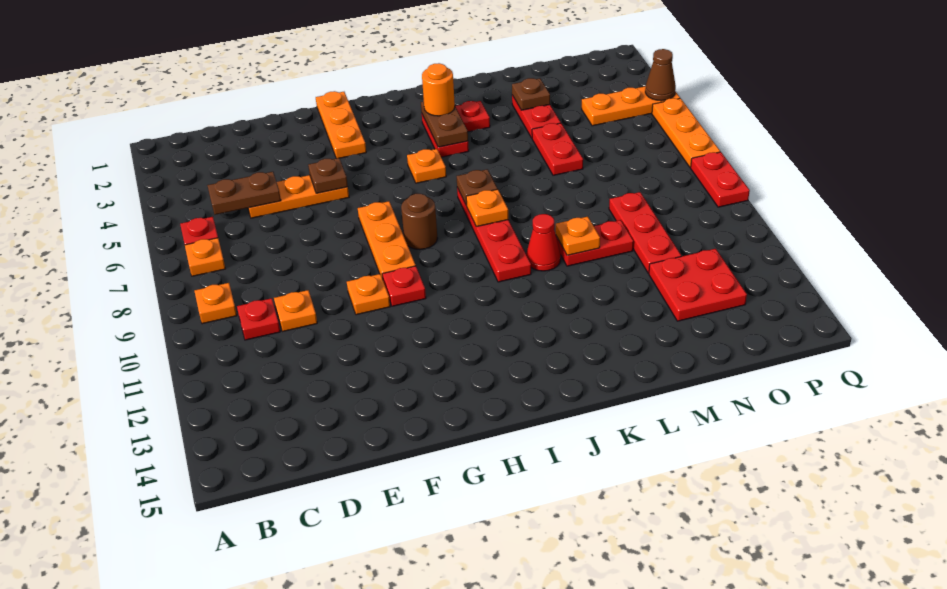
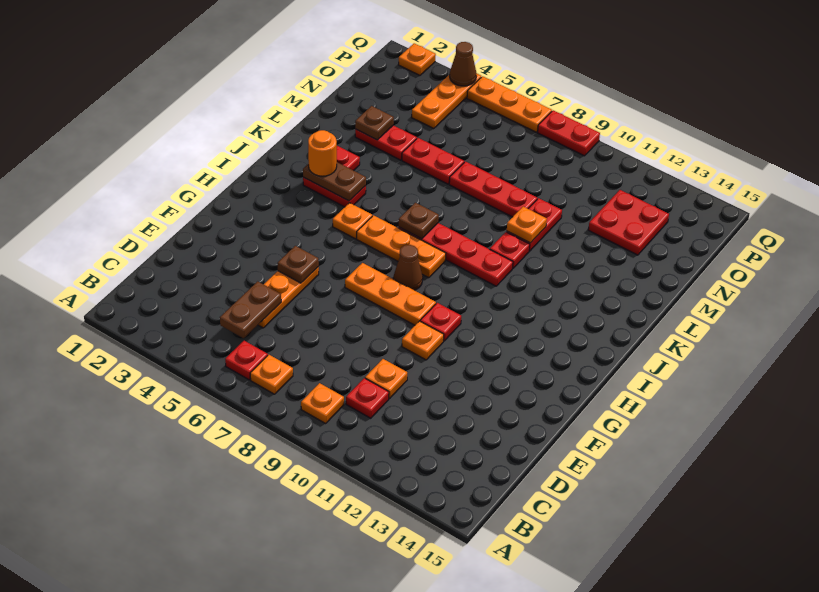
orange 1x3 plate [316,91,366,158] -> orange 1x3 plate moved to [357,215,446,278]
brown 1x1 round brick [401,194,438,250] -> brown 1x1 cone [394,245,423,290]
orange 1x1 plate [466,189,508,227] -> orange 1x1 plate moved to [399,43,436,75]
red 1x1 cone [526,214,561,271] -> red 1x1 plate [490,232,530,268]
red 1x3 plate [609,192,681,273] -> red 1x3 plate moved to [449,162,537,217]

